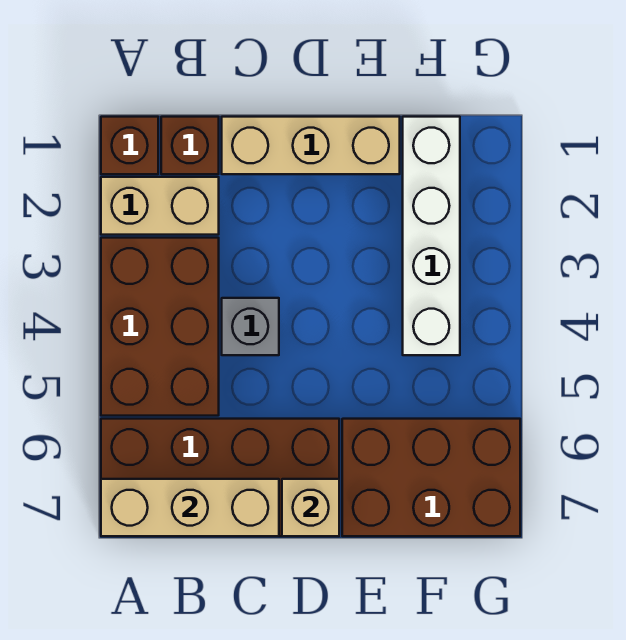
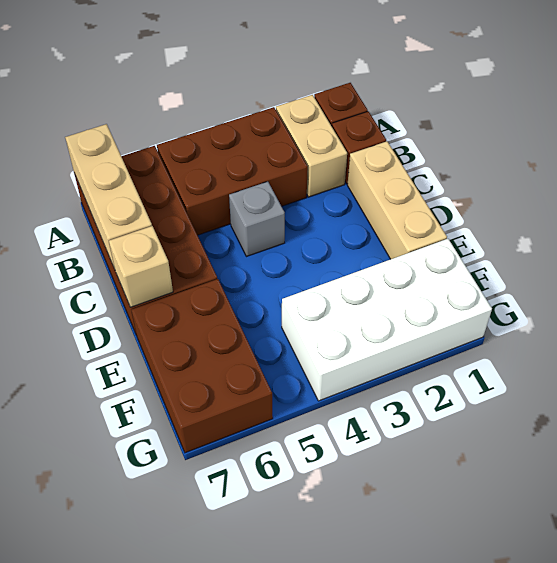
white 1x4 brick [403,117,460,355] -> white 2x4 brick [282,239,492,401]

